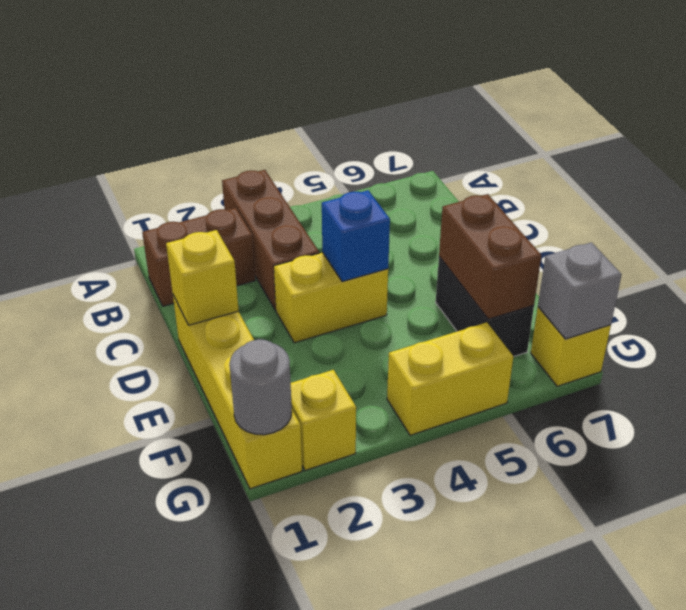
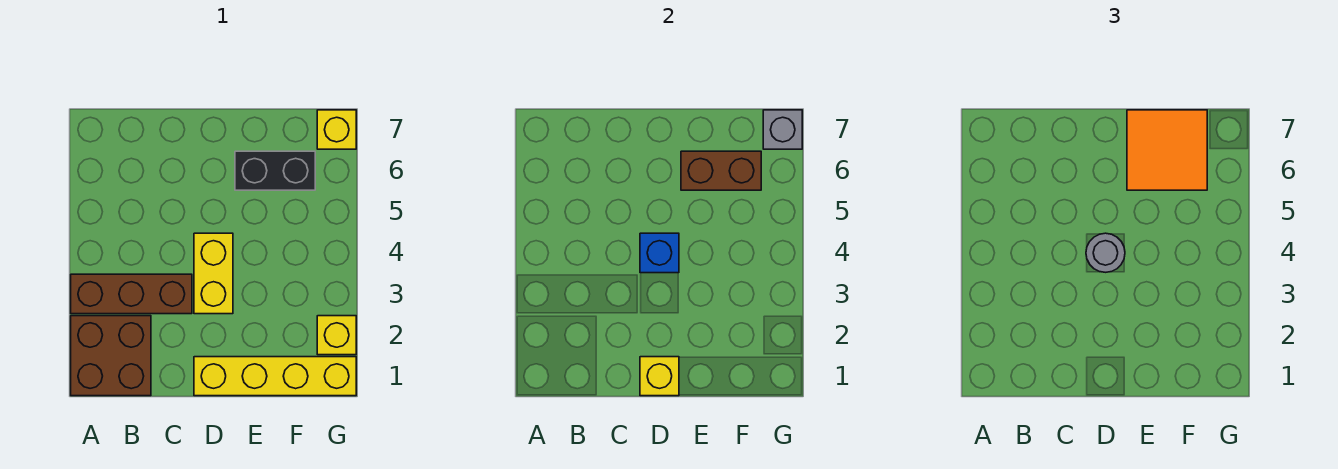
brown 1x2 brick [142,208,255,306] -> brown 2x2 brick [71,316,151,396]
none -> orange 2x2 tile [1127,110,1207,190]
grey 1x1 round brick [230,339,292,435] -> grey 1x1 round brick moved to [1086,233,1125,272]
yellow 1x2 brick [387,322,514,435] -> none

